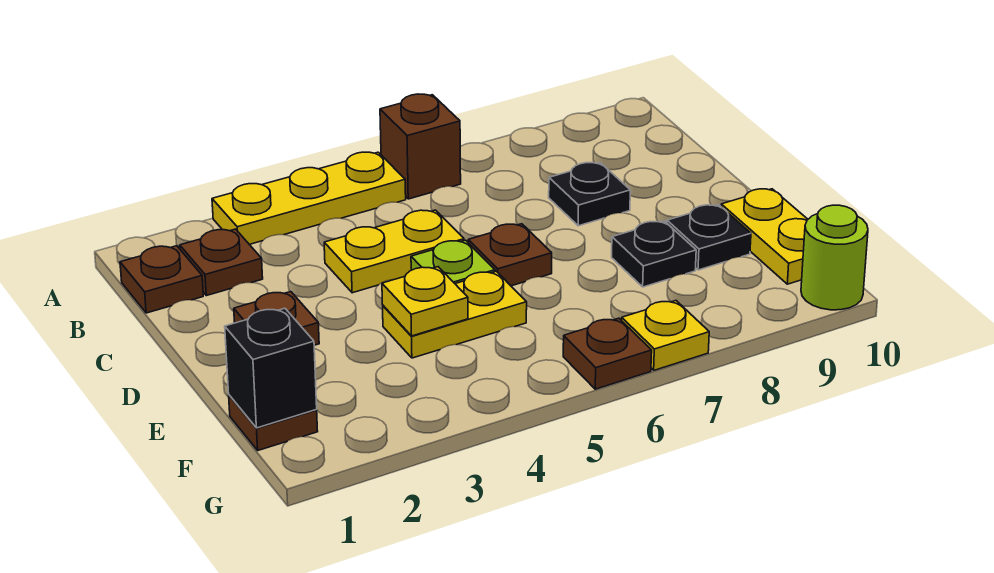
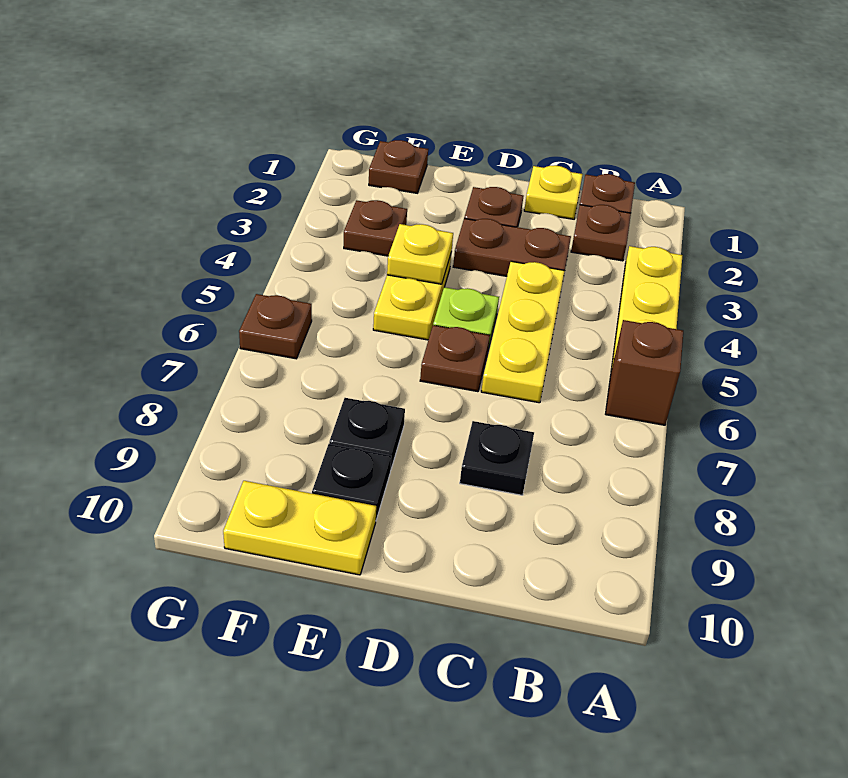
none -> brown 1x2 plate [453,218,571,276]
yellow 1x2 plate [324,210,464,293] -> yellow 1x3 plate [481,261,565,403]
black 1x1 brick [225,308,317,428] -> none
none -> brown 1x1 plate [344,200,407,256]
yellow 1x1 plate [622,301,709,370] -> yellow 1x1 plate moved to [524,165,583,219]
lime 1x1 round brick [801,205,868,310] -> none

